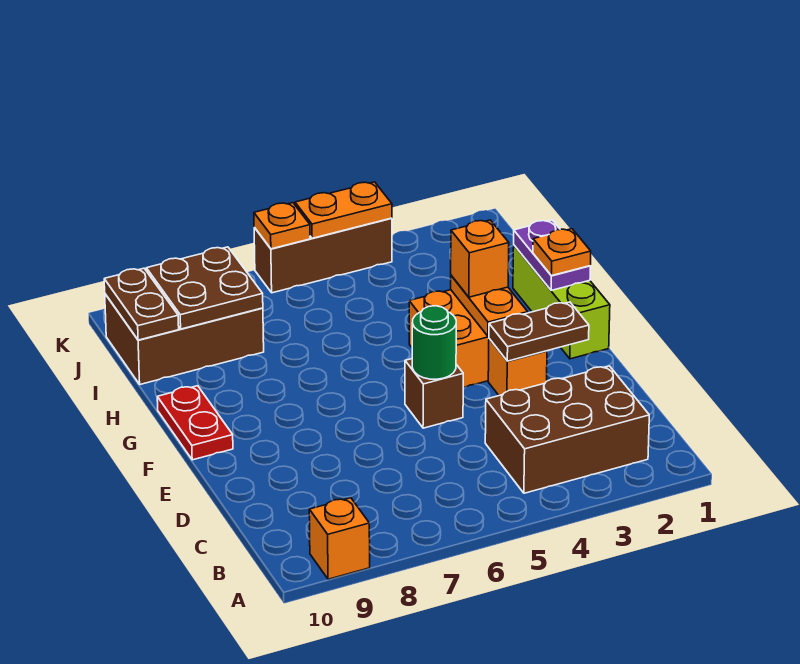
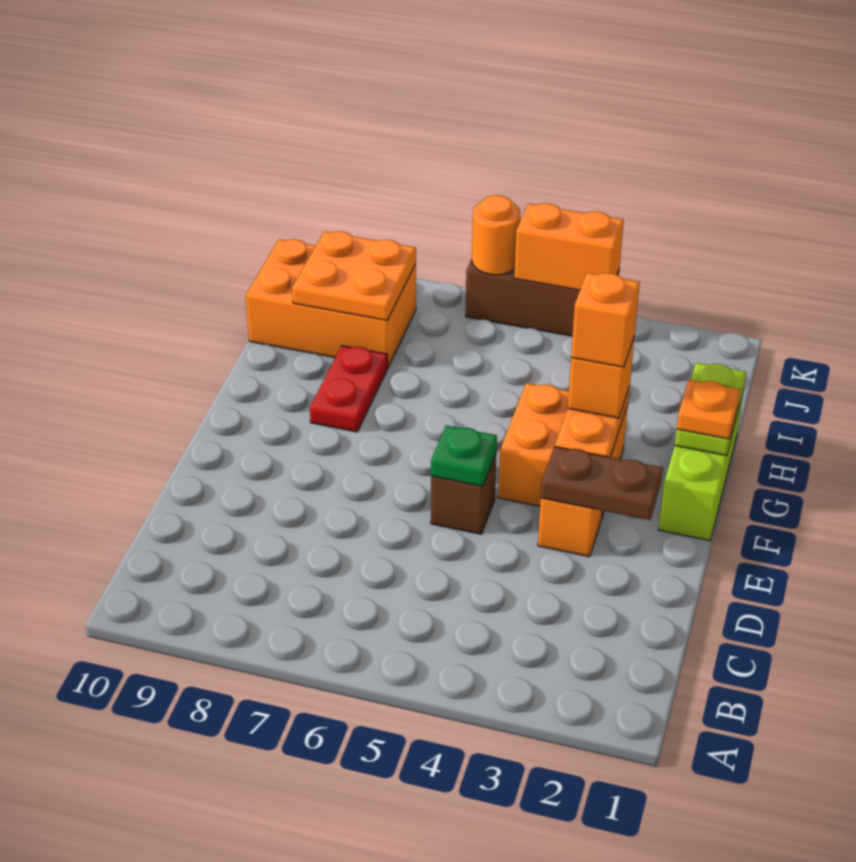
orange 1x1 brick [309,498,370,579] -> orange 1x1 brick moved to [571,273,640,367]
brown 2x3 brick [485,366,649,493] -> none
green 1x1 round brick [412,306,456,379] -> green 1x1 plate [431,426,497,486]
red 1x2 plate [157,386,233,460] -> red 1x2 plate moved to [310,346,388,432]
purple 1x2 plate [514,220,590,290] -> lime 1x2 plate [675,363,746,456]
brown 2x3 brick [105,294,264,384] -> orange 2x3 brick [246,239,416,367]
brown 2x2 plate [146,247,263,329] -> orange 2x2 plate [292,231,416,320]
brown 1x2 plate [104,268,179,340] -> none
orange 1x2 plate [295,182,392,238] -> orange 1x2 brick [514,203,624,290]
orange 1x1 plate [254,203,310,249] -> orange 1x1 round brick [472,195,520,275]

